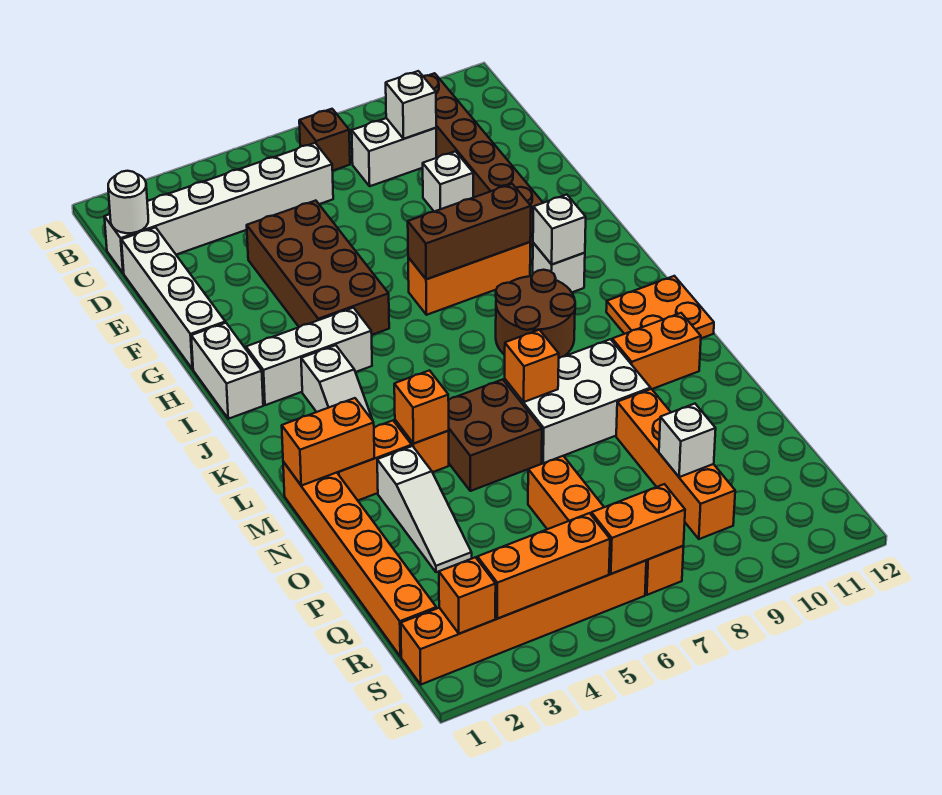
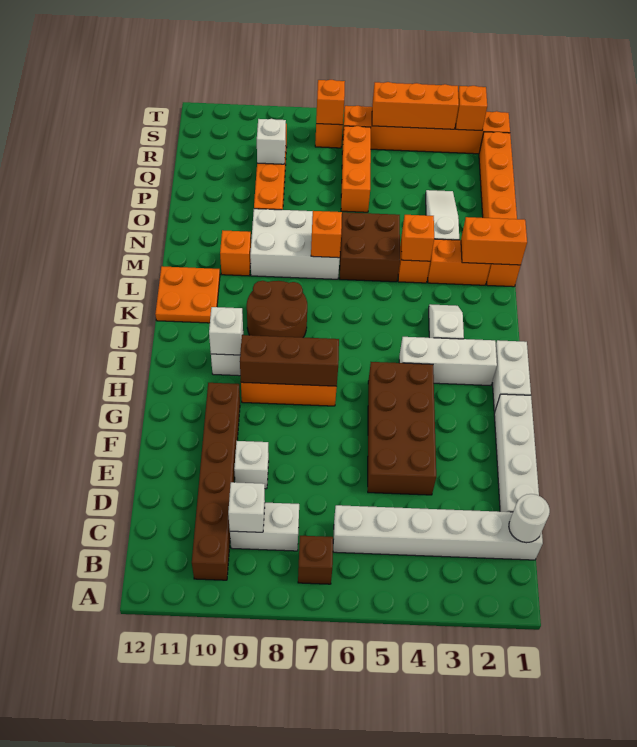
orange 1x2 brick [612,313,701,389] -> orange 1x1 brick [220,230,251,276]
orange 1x2 brick [591,484,685,574] -> orange 1x1 brick [316,80,345,125]

